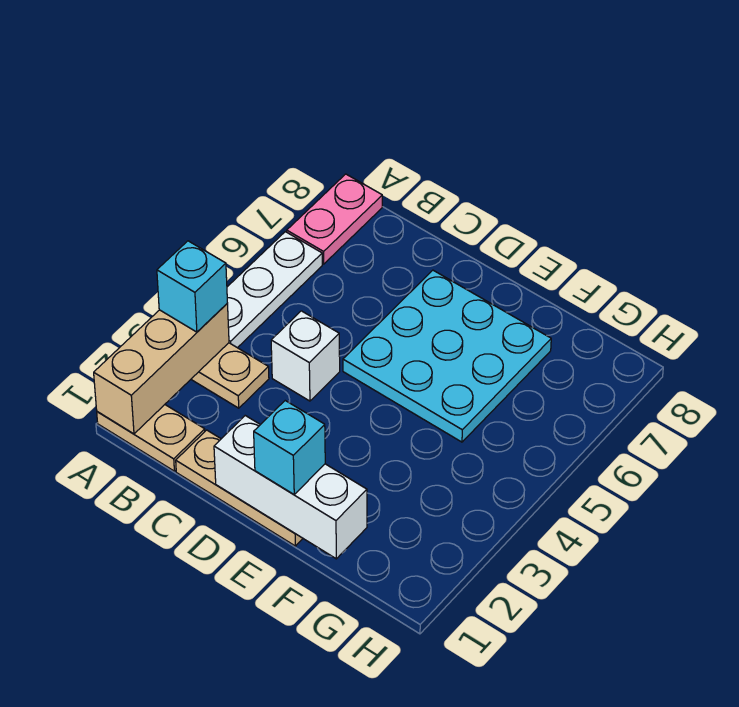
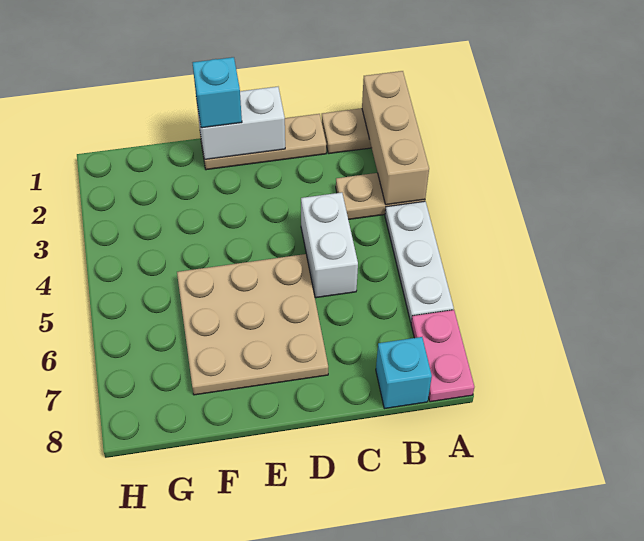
cyan 1x1 brick [157,241,227,332] -> cyan 1x1 brick moved to [376,337,432,409]
white 1x1 brick [271,311,340,401] -> white 1x2 brick [301,192,358,298]
white 1x3 brick [214,416,367,559] -> white 1x2 brick [196,87,285,160]
cyan 3x3 plate [343,270,551,442] -> tan 3x3 plate [177,254,328,395]

